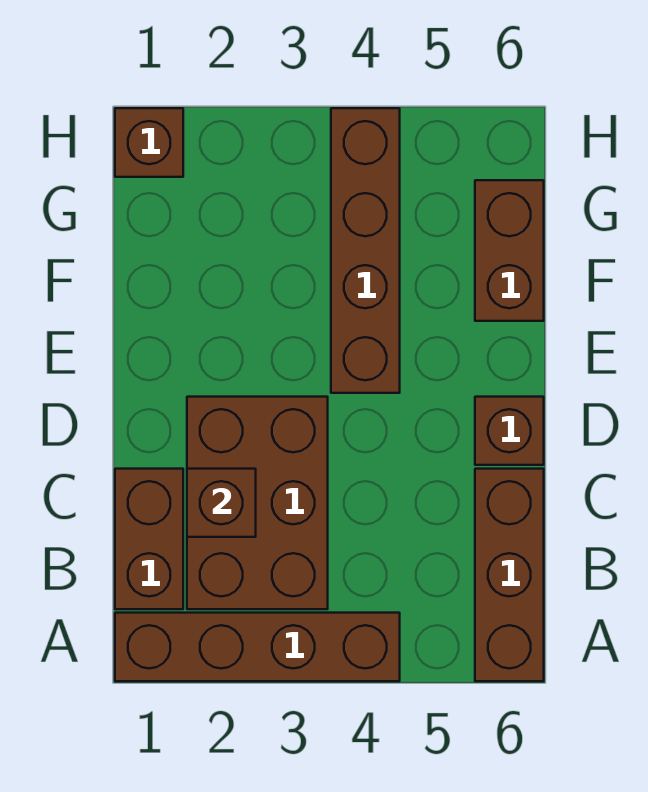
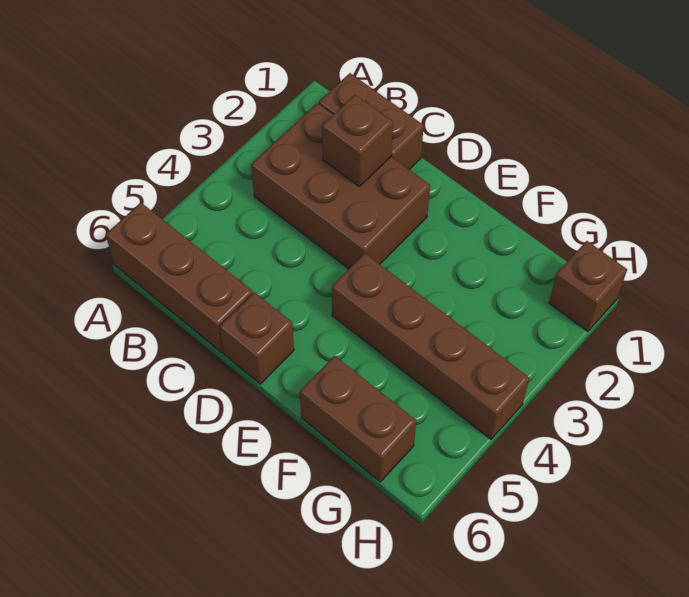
brown 1x4 brick [115,613,400,681] -> none

